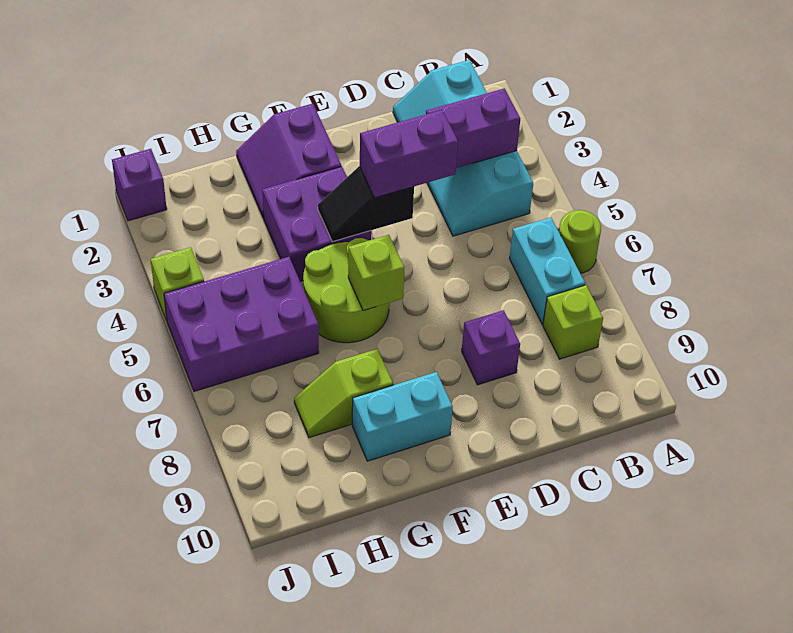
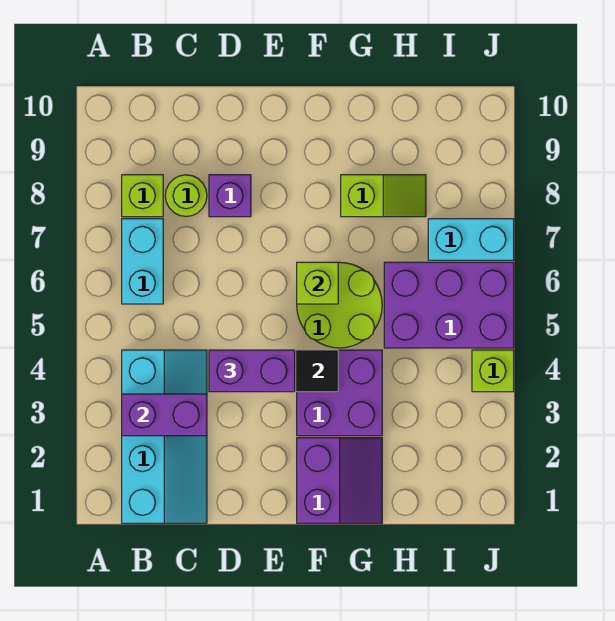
lime 1x1 round brick [559,210,601,273] -> lime 1x1 round brick moved to [165,175,207,216]
cyan 1x2 brick [352,372,453,461] -> cyan 1x2 brick moved to [428,219,514,260]
purple 1x1 brick [112,149,167,221] -> none

